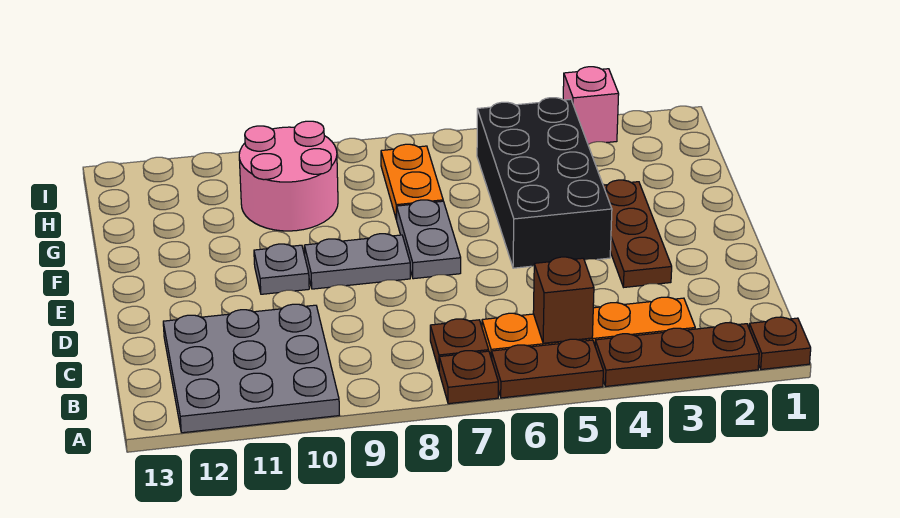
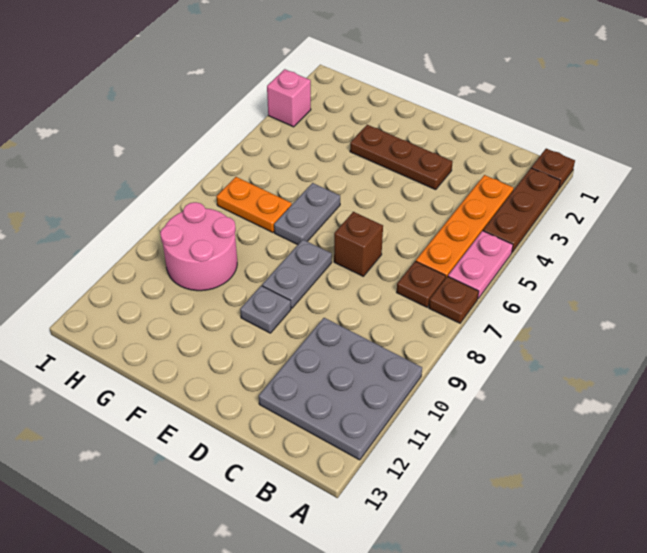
brown 1x2 plate [492,339,603,398] -> pink 1x2 plate [448,231,513,299]
brown 1x1 brick [533,257,594,343] -> brown 1x1 brick moved to [334,212,383,276]
black 2x4 brick [477,98,612,268] -> none
grey 1x2 plate [397,200,461,279] -> grey 1x2 plate turned to [274,183,340,245]

